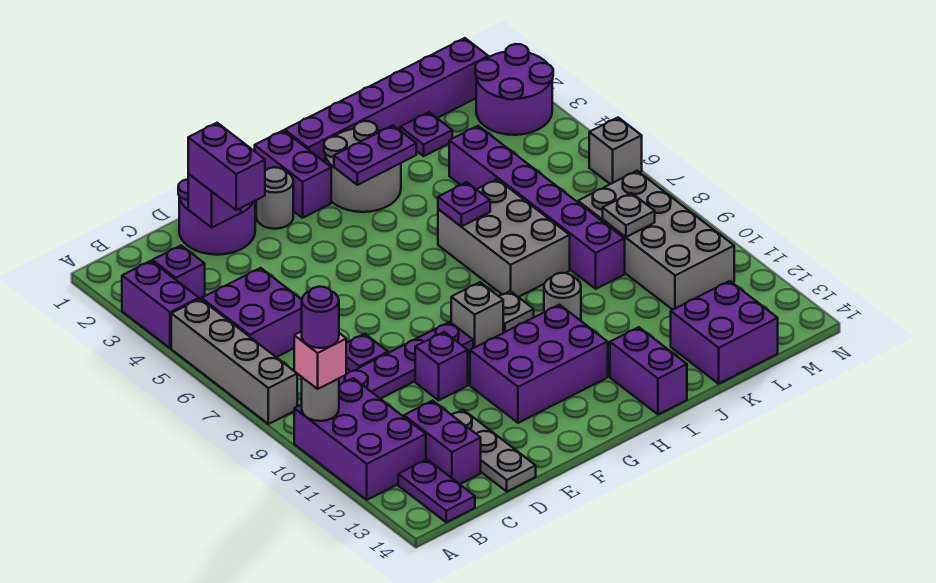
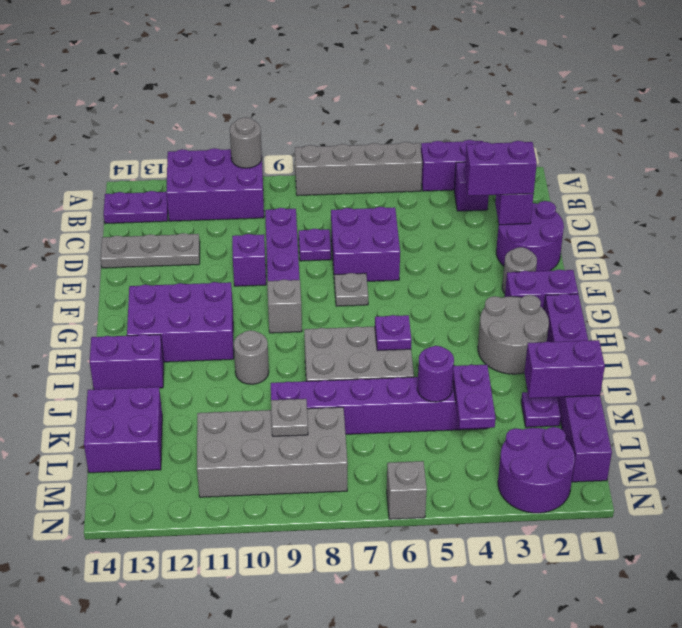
pink 1x1 brick [294,331,346,389] -> none
purple 1x1 round brick [302,287,339,348] -> purple 1x1 round brick moved to [417,346,454,402]
purple 2x2 brick [202,268,302,357] -> purple 2x2 brick moved to [331,207,400,281]
purple 1x2 brick [404,401,481,484] -> purple 1x2 brick moved to [524,340,605,398]
purple 2x3 brick [470,305,608,423] -> purple 2x3 brick turned to [127,282,234,362]
purple 1x2 plate [334,126,416,185] -> purple 1x2 plate moved to [453,365,496,429]
grey 1x1 plate [499,291,534,333] -> grey 1x1 plate moved to [334,273,368,306]

